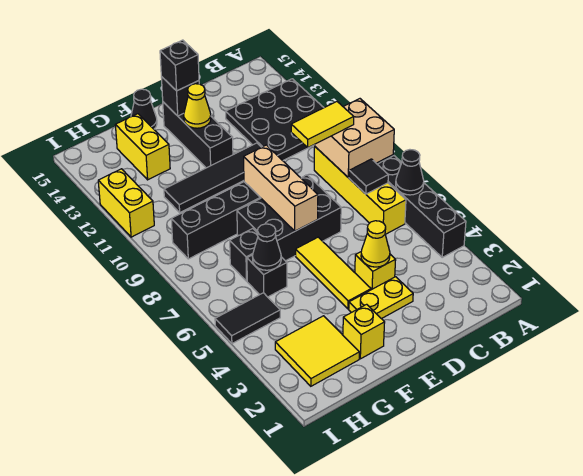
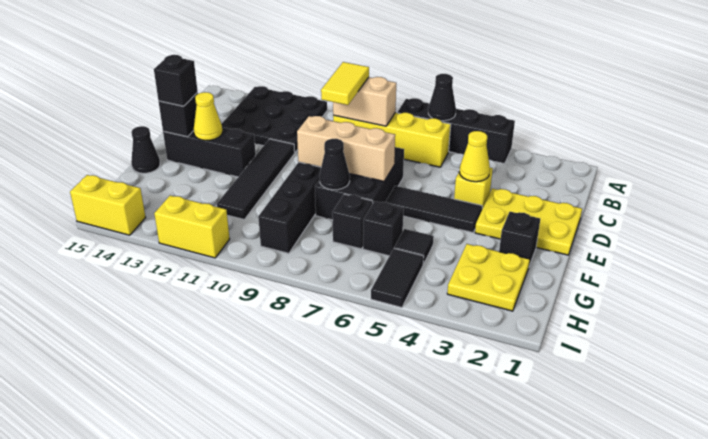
tan 2x2 brick [315,99,394,178] -> tan 1x2 brick [333,77,396,126]
black 1x1 tile [349,159,388,194] -> black 1x1 tile moved to [394,229,434,264]
yellow 1x2 plate [349,277,413,319] -> yellow 2x3 plate [475,188,582,255]
yellow 1x3 tile [296,237,371,309] -> black 1x3 tile [386,186,482,233]
yellow 1x1 brick [343,304,385,359] -> black 1x1 brick [499,212,540,266]
yellow 2x2 tile [275,316,359,386] -> yellow 2x2 plate [447,244,530,311]
black 1x1 cone [252,224,281,270] -> black 1x1 cone moved to [319,139,350,190]
yellow 1x2 brick [115,114,170,180] -> yellow 1x2 brick moved to [70,175,146,235]

